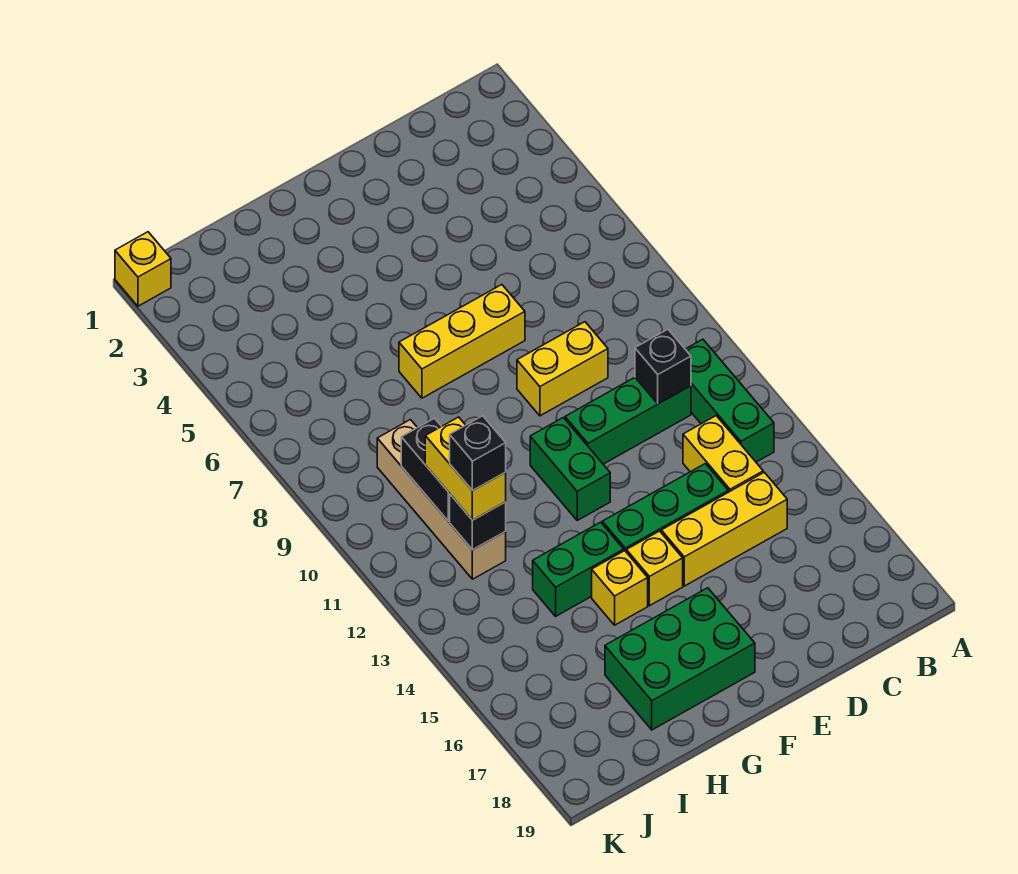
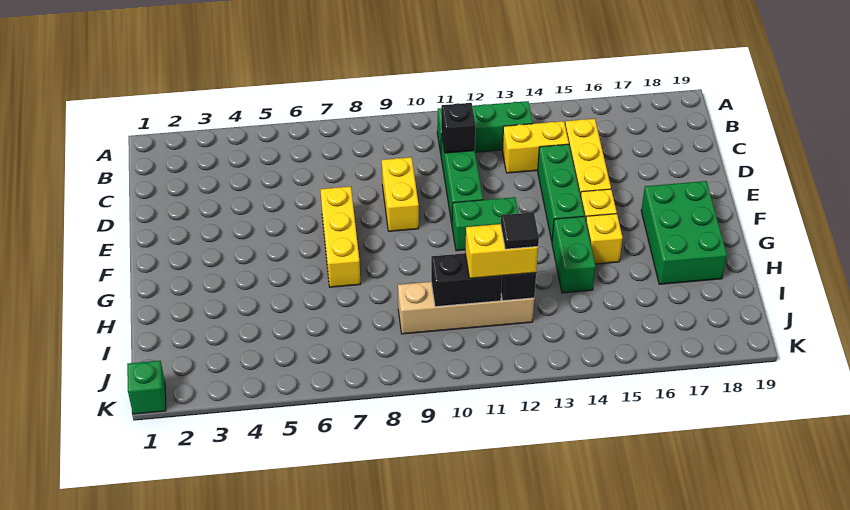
black 1x1 brick [450,416,506,491] -> black 1x1 tile [501,212,539,249]
yellow 1x1 brick [115,232,171,306] -> green 1x1 brick [127,361,166,414]

